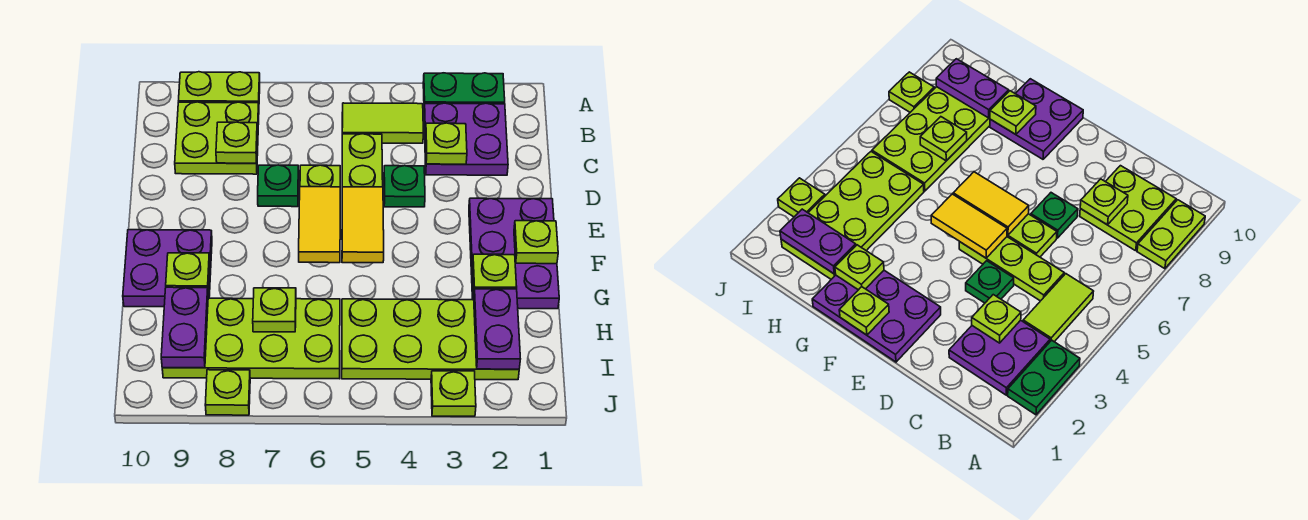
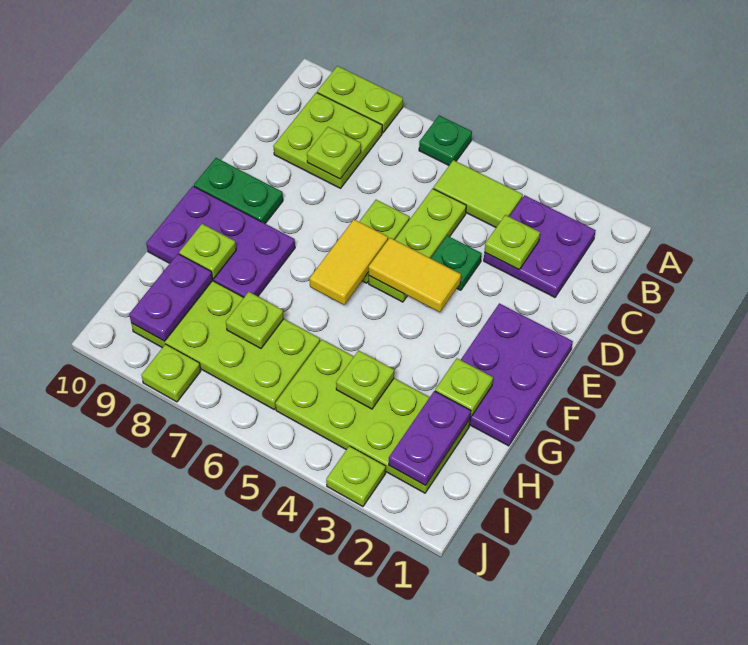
green 1x2 plate [423,73,505,107] -> green 1x2 plate moved to [194,158,283,223]
green 1x1 plate [258,165,299,207] -> green 1x1 plate moved to [419,116,472,165]
yellow 1x2 tile [342,187,384,263] -> yellow 1x2 tile turned to [368,238,461,312]
lime 1x1 plate [514,221,558,264] -> lime 1x1 plate moved to [336,351,394,409]
purple 2x2 plate [123,230,212,307] -> purple 2x3 plate [146,186,295,297]

